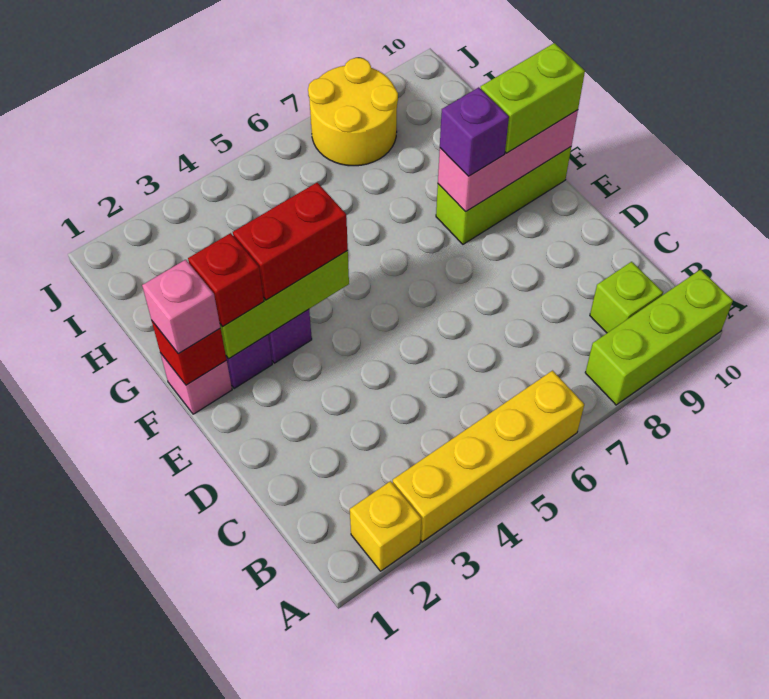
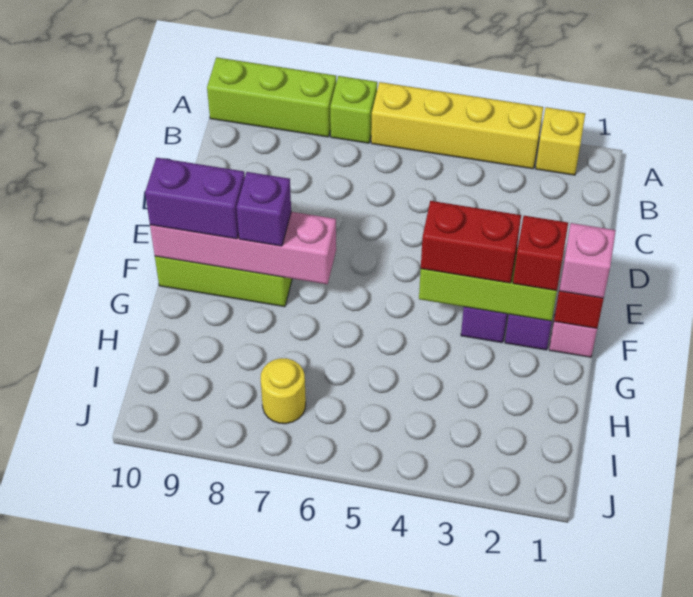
lime 1x1 brick [590,262,663,333] -> lime 1x1 brick moved to [330,76,377,143]
pink 1x3 brick [438,110,578,212] -> pink 1x4 brick [150,212,336,284]
lime 1x2 brick [481,43,585,153] -> purple 1x2 brick [145,158,245,239]
yellow 2x2 round brick [308,58,398,166] -> yellow 1x1 round brick [261,358,306,424]

